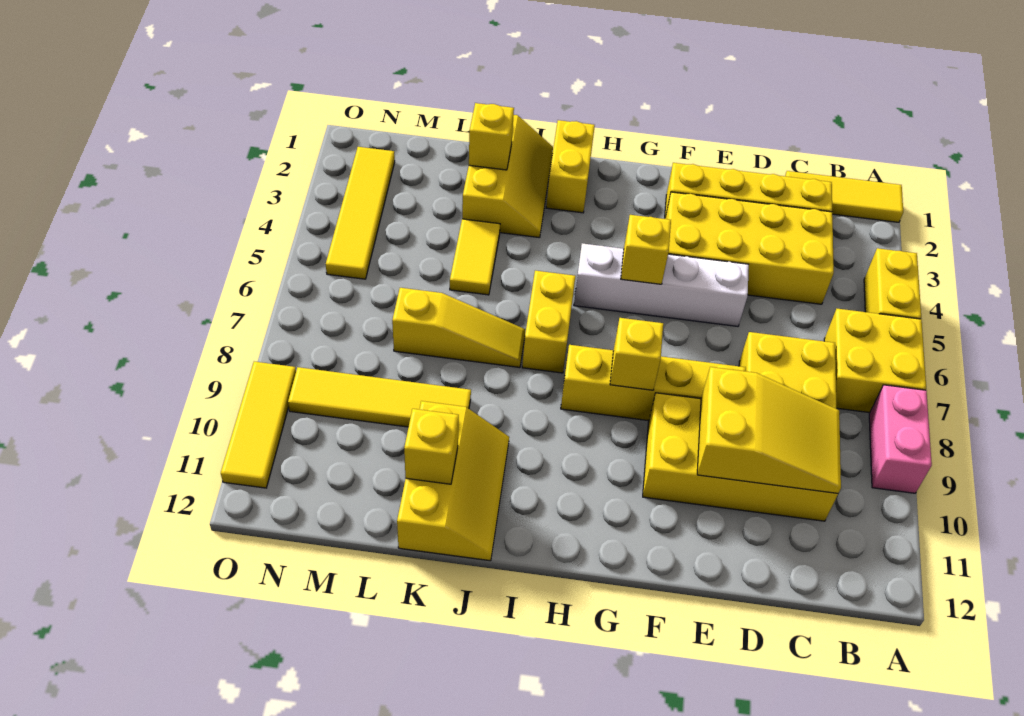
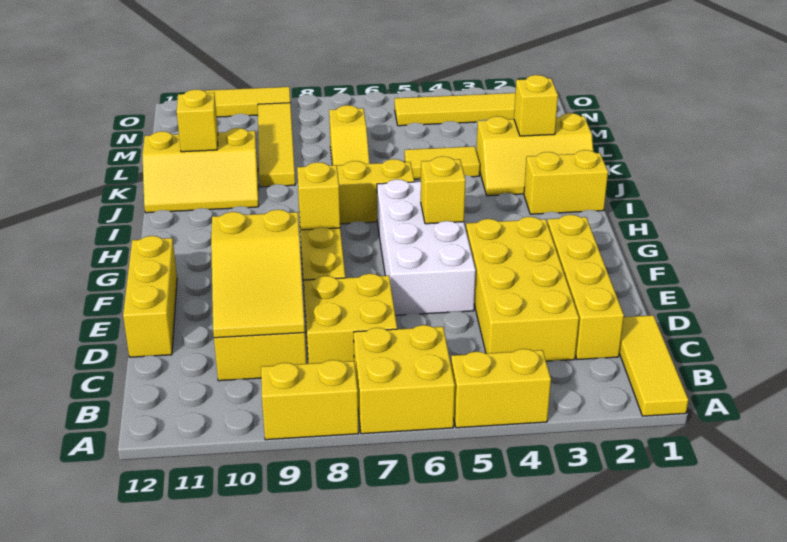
pink 1x2 brick [869,385,932,493] -> yellow 1x2 brick [261,360,359,440]
none -> yellow 1x3 brick [123,236,177,357]
white 1x4 brick [574,243,749,326] -> white 2x4 brick [377,179,476,315]

